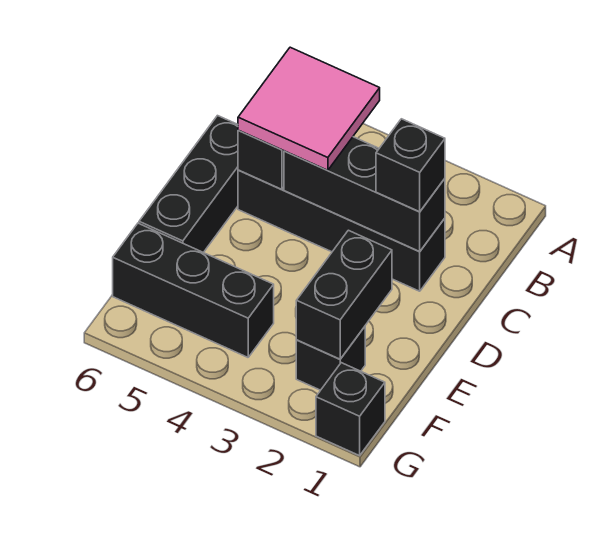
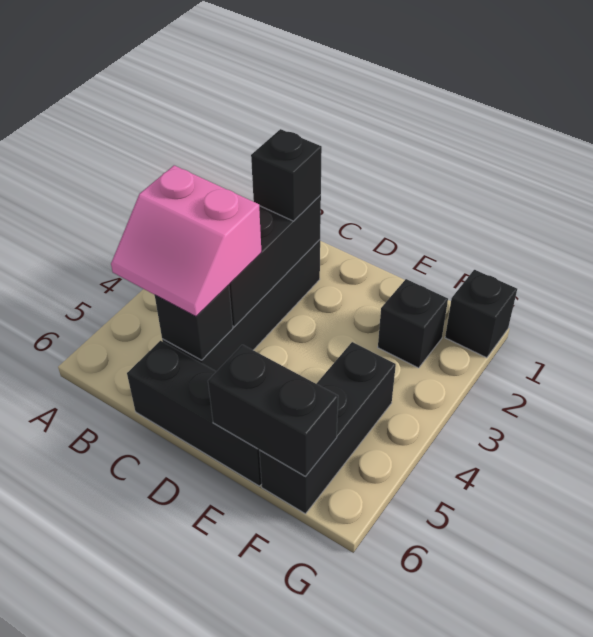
pink 2x2 tile [238,47,380,171] -> pink 2x2 slope [111,165,261,316]
black 1x2 brick [296,230,392,359] -> black 1x2 brick moved to [208,345,338,476]

